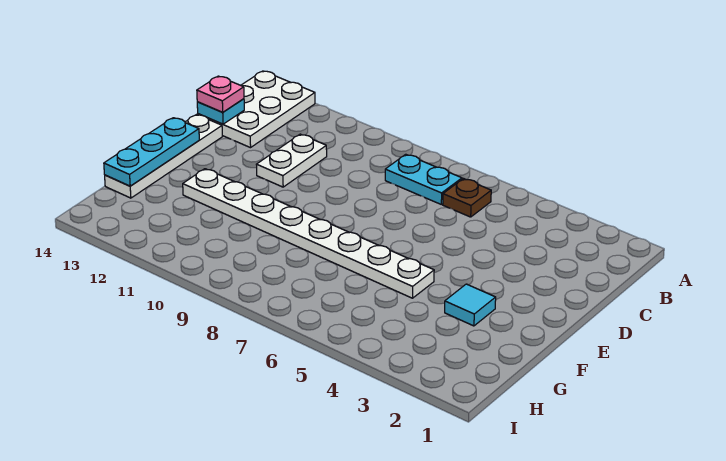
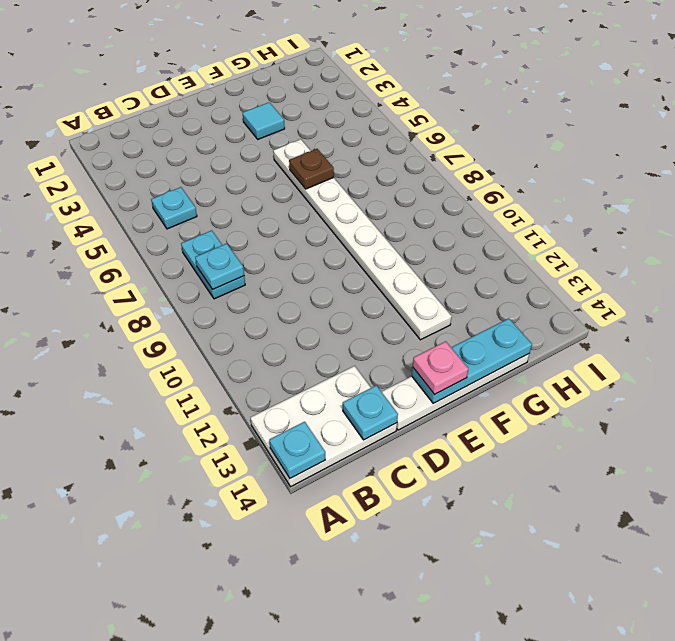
none -> cyan 1x1 plate [269,422,325,478]
none -> cyan 1x1 plate [151,187,197,229]
brown 1x1 plate [443,179,491,217] -> brown 1x1 plate moved to [289,149,334,189]
none -> cyan 1x1 plate [195,244,244,289]
white 1x2 plate [256,134,327,187] -> none
pink 1x1 plate [197,76,244,112] -> pink 1x1 plate moved to [413,341,468,395]

